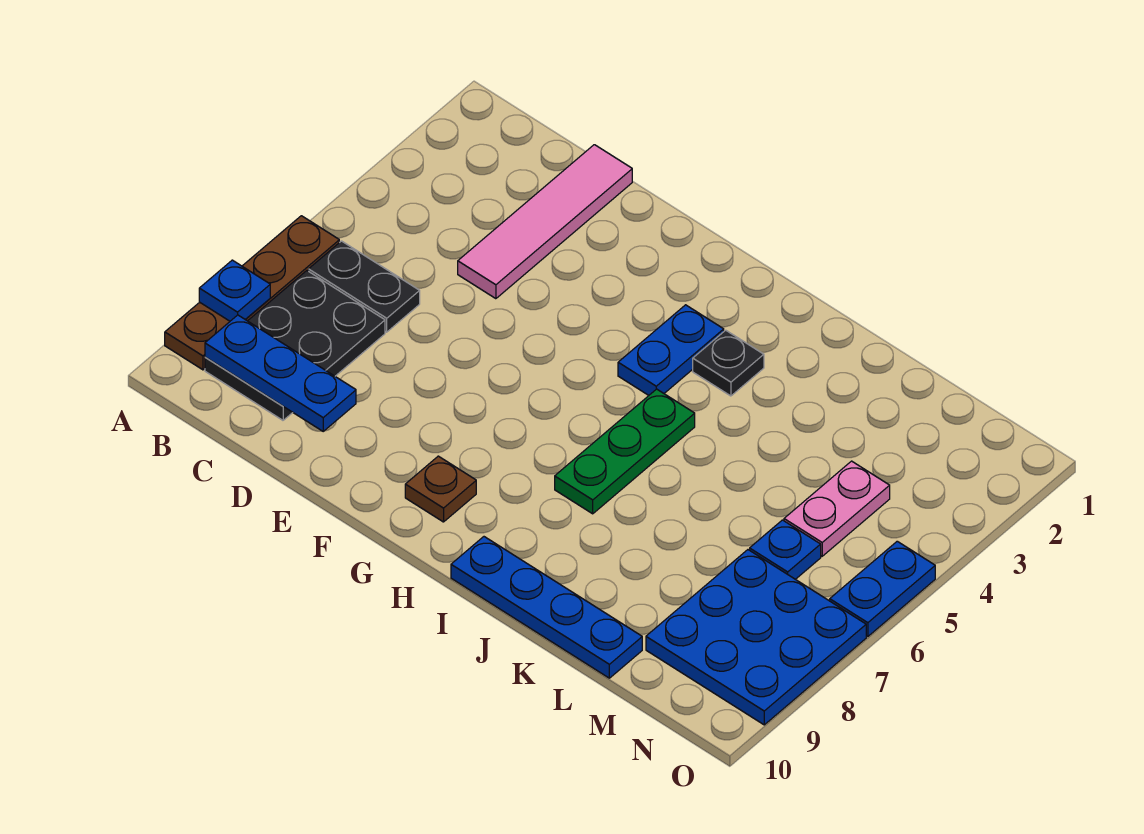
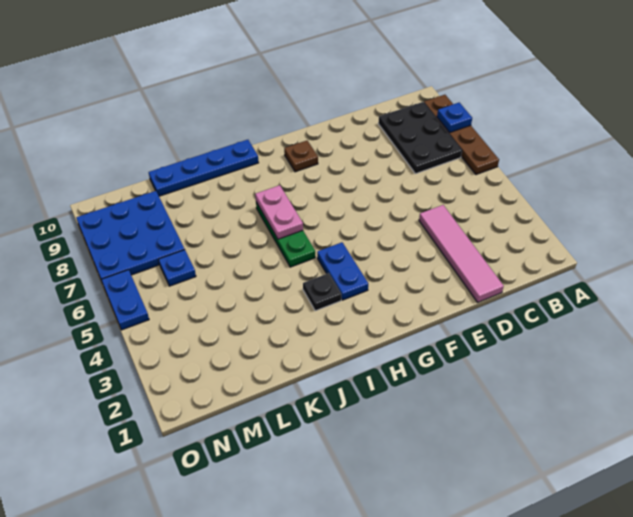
black 1x2 plate [309,241,420,332] -> none
blue 1x3 plate [205,315,356,431] -> none
pink 1x2 plate [784,461,890,556] -> pink 1x2 plate moved to [255,185,303,239]

